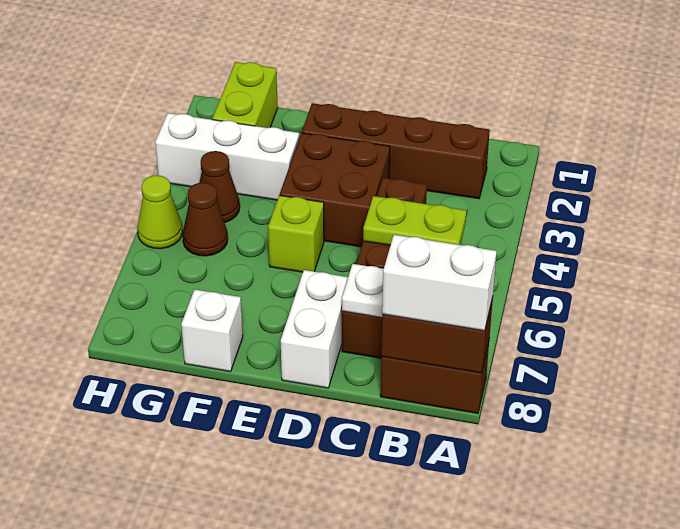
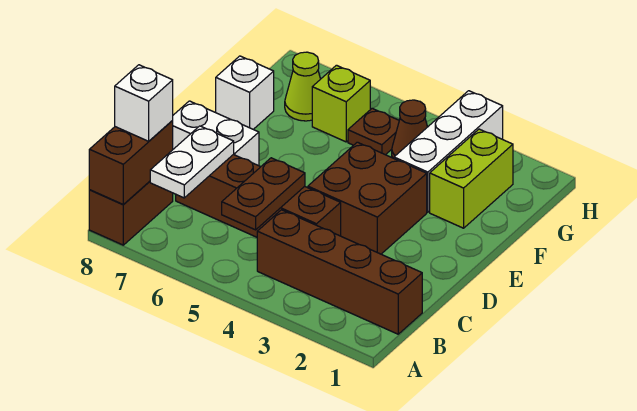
white 1x2 brick [382,235,497,331] -> white 1x1 brick [115,65,173,141]
brown 1x4 brick [302,103,490,199] -> brown 1x4 brick turned to [257,210,422,334]
lime 1x2 plate [363,196,466,245] -> brown 1x2 plate [222,158,305,230]
lime 1x1 brick [268,195,324,272] -> lime 1x1 brick moved to [312,65,370,142]
lime 1x2 brick [212,62,278,128] -> lime 1x2 brick turned to [430,129,513,228]
brown 1x1 cone [183,183,228,256] -> brown 1x1 plate [348,108,399,155]
lime 1x1 cone [137,175,183,249] -> lime 1x1 cone moved to [285,52,320,121]

